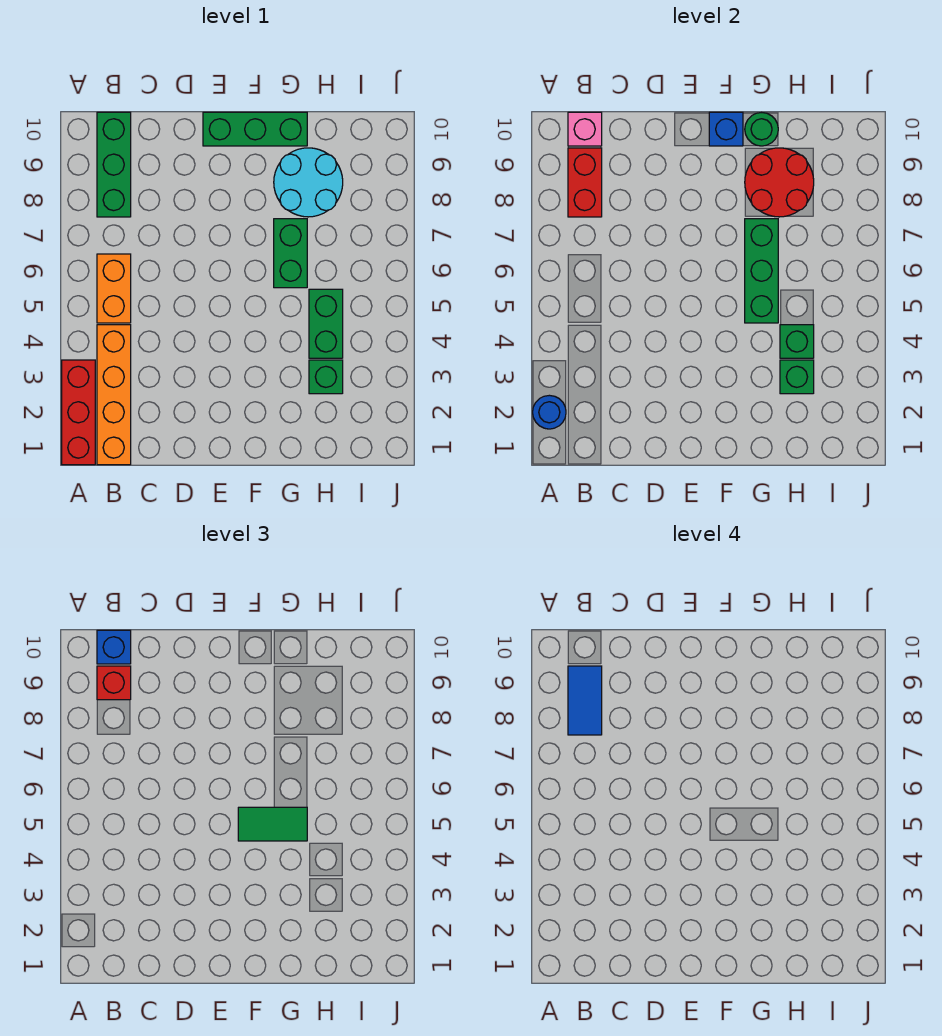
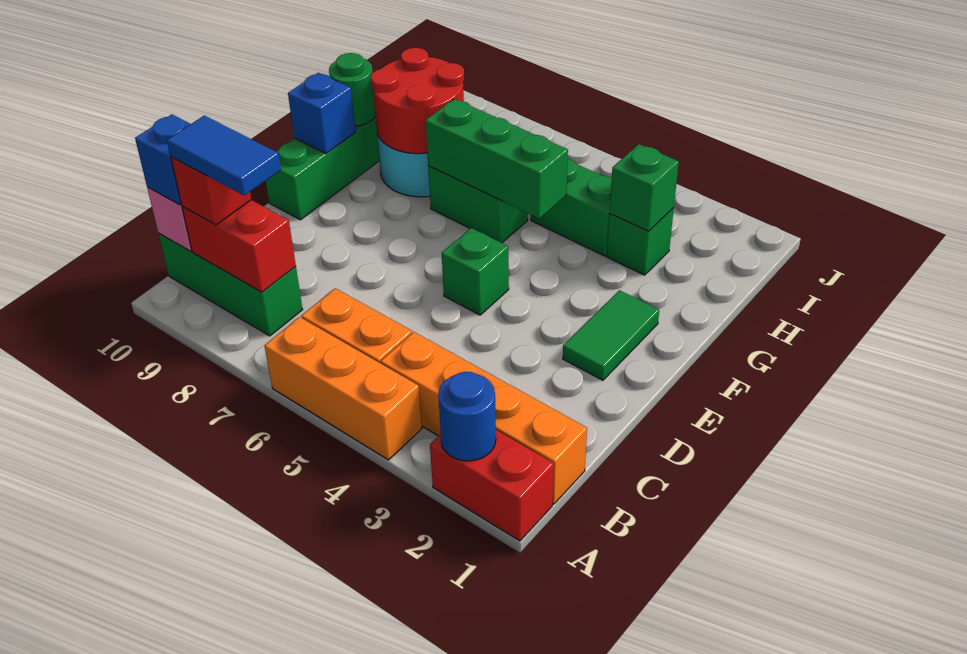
red 1x3 brick [62,360,95,465] -> red 1x2 brick [430,430,554,541]
none -> orange 1x3 brick [264,317,422,460]
green 1x2 tile [238,807,307,841] -> green 1x2 tile moved to [563,290,659,380]
green 1x1 brick [780,325,814,358] -> green 1x1 brick moved to [442,228,509,315]

